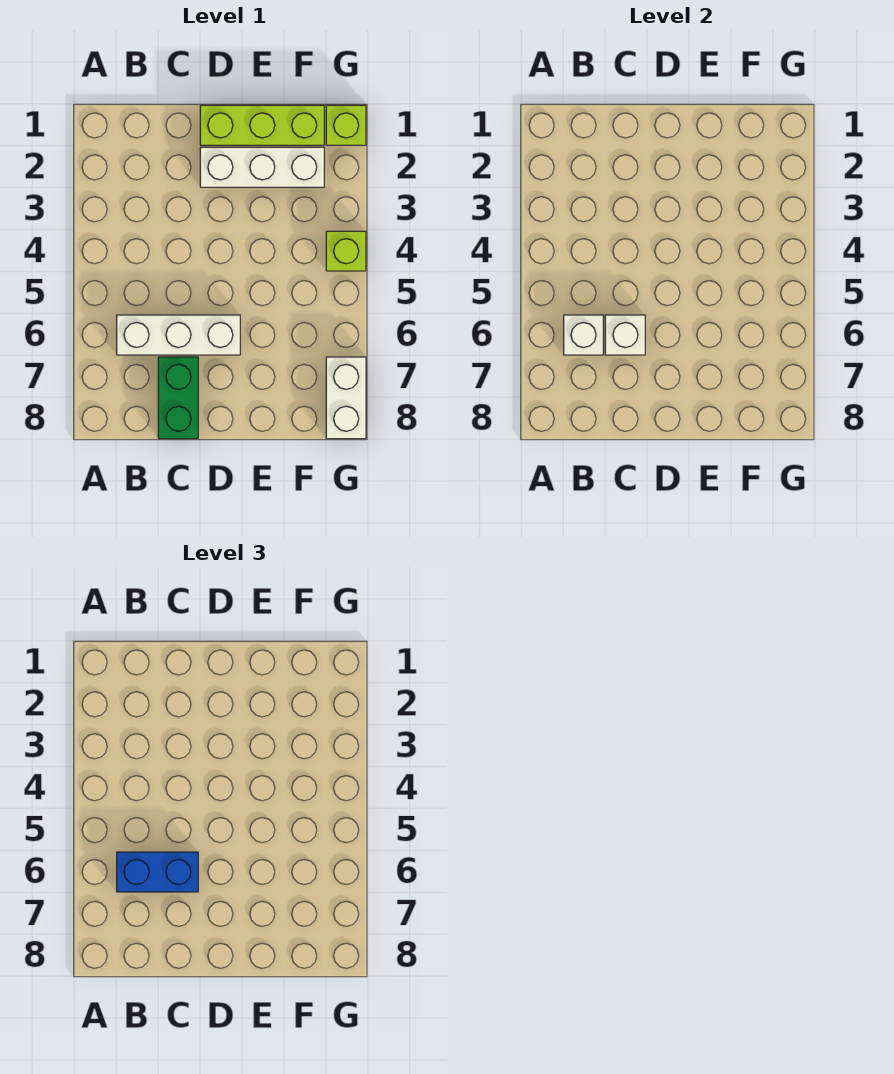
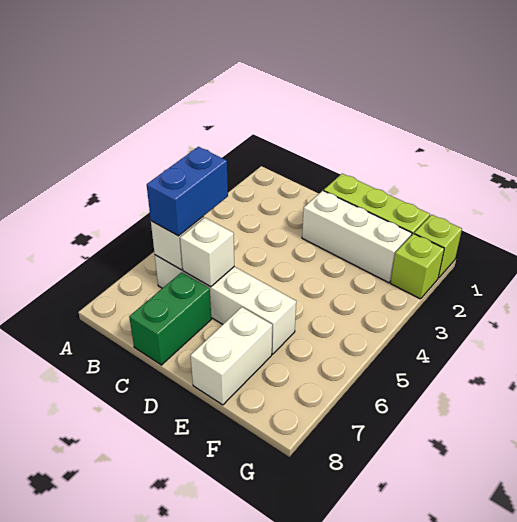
white 1x3 brick [117,315,240,355] -> white 1x4 brick [155,255,296,354]
blue 1x2 brick [117,852,198,892] -> blue 1x2 brick turned to [147,147,228,236]
lime 1x1 brick [326,231,366,271] -> lime 1x1 brick moved to [390,234,444,299]
white 1x2 brick [326,357,366,439] -> white 1x2 brick moved to [190,307,272,405]

